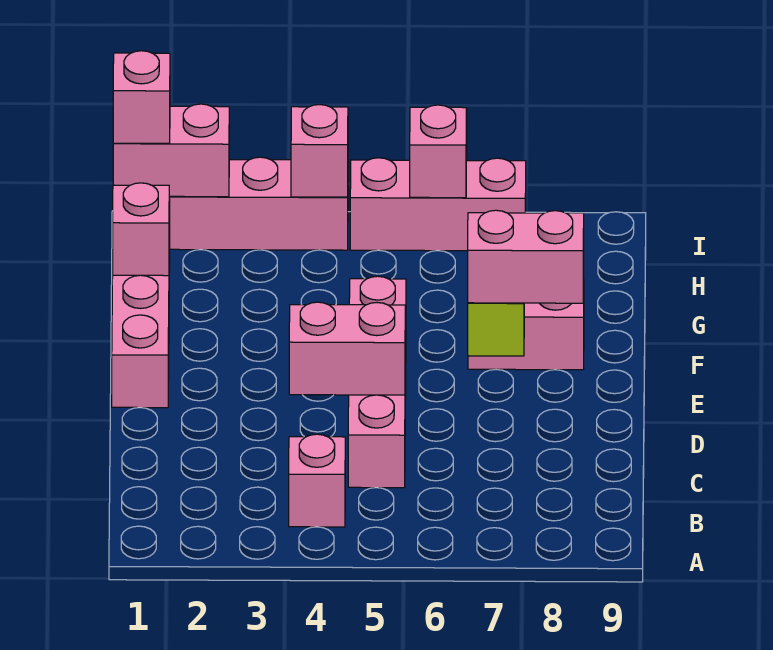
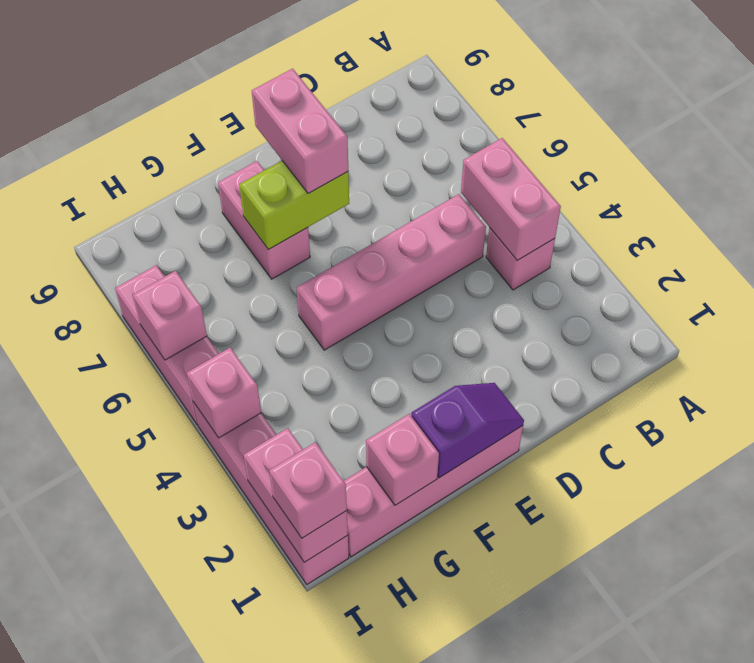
pink 1x2 brick [289,302,405,395] -> pink 1x2 brick moved to [461,138,561,260]
none -> purple 1x2 slope [411,383,524,478]

